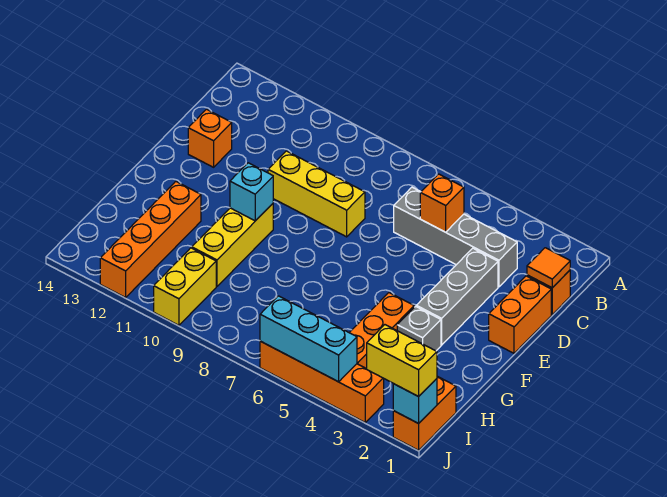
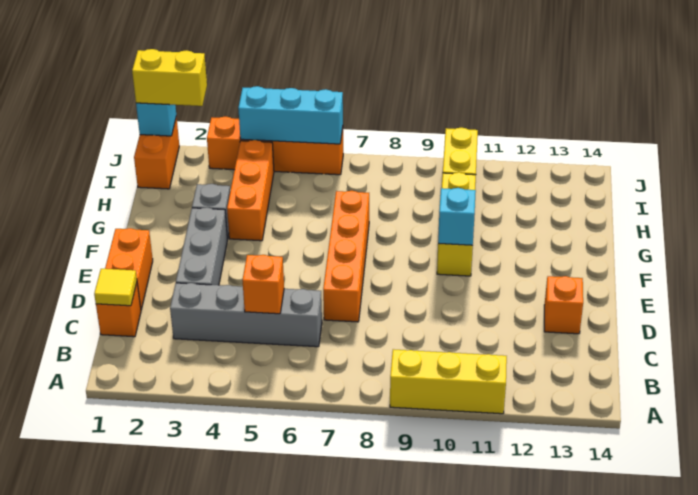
orange 1x1 tile [527,248,570,288] -> yellow 1x1 tile [94,269,137,306]
yellow 1x3 brick [268,151,365,237] -> yellow 1x3 brick moved to [390,349,507,414]
orange 1x4 brick [100,181,201,298] -> orange 1x4 brick moved to [323,191,369,322]

